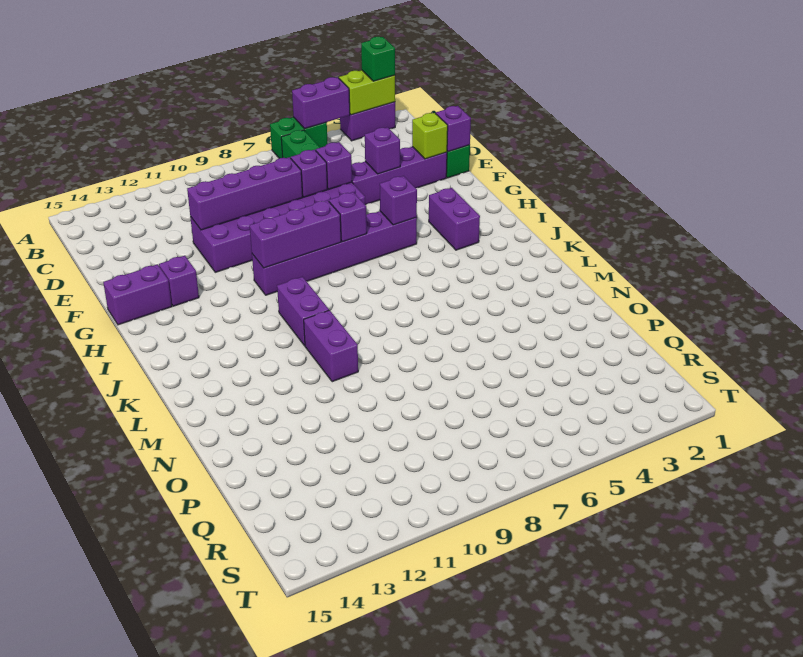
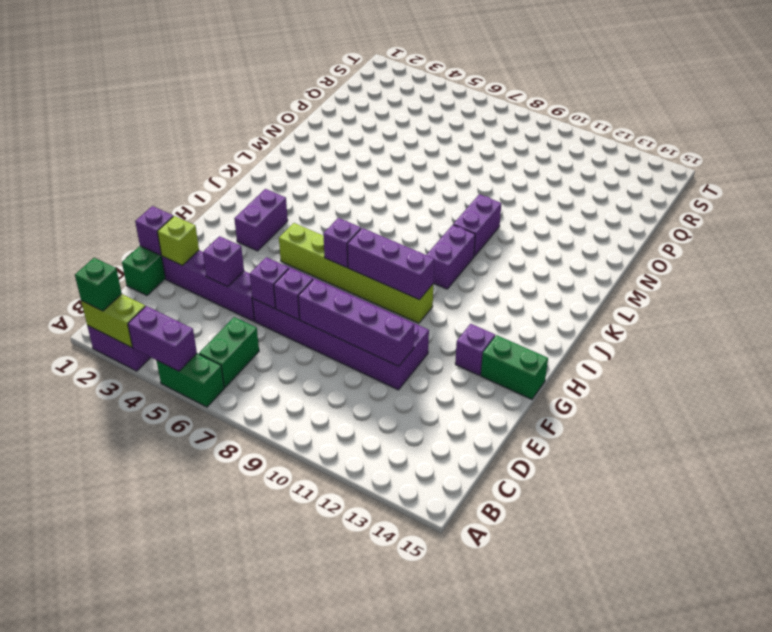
purple 1x2 brick [103,264,172,325] -> green 1x2 brick [481,335,548,399]
purple 1x6 brick [252,211,417,295] -> lime 1x6 brick [279,223,433,323]
purple 1x1 brick [380,176,417,225] -> none

